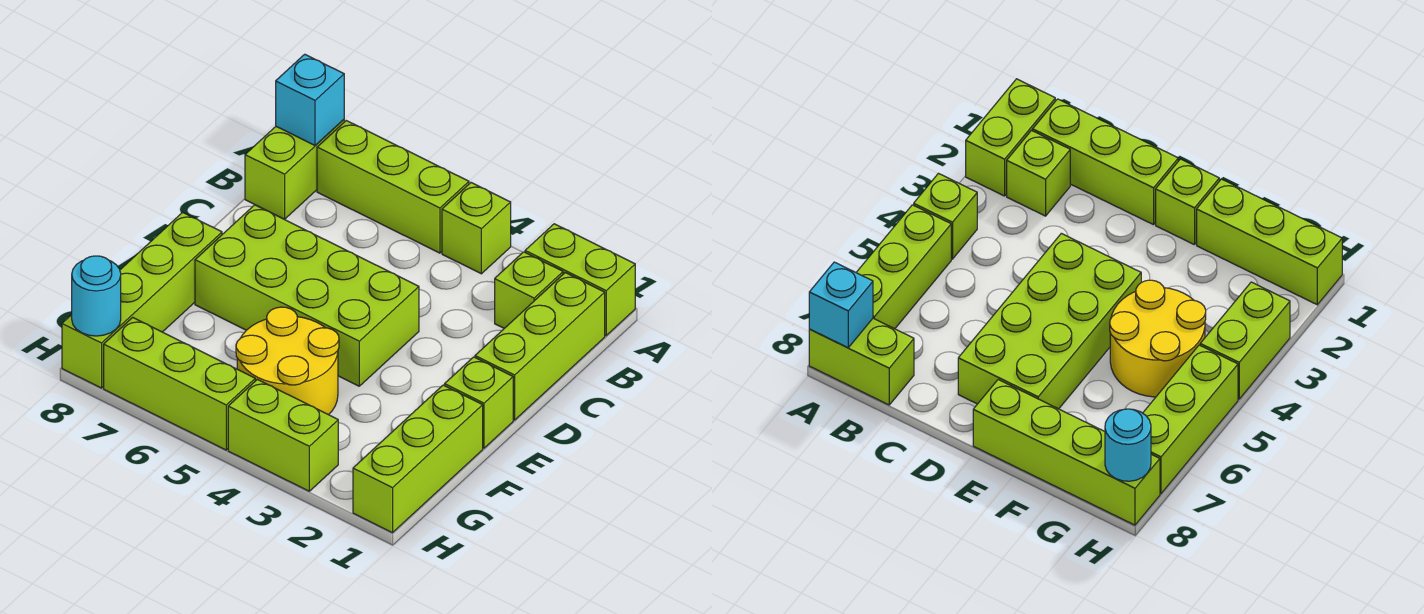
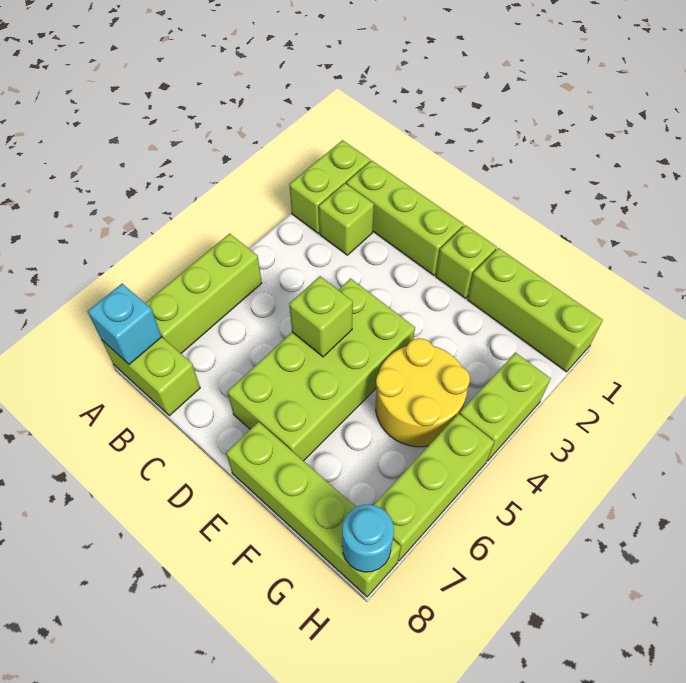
lime 1x1 brick [442,183,511,274] -> lime 1x1 brick moved to [289,276,353,357]

